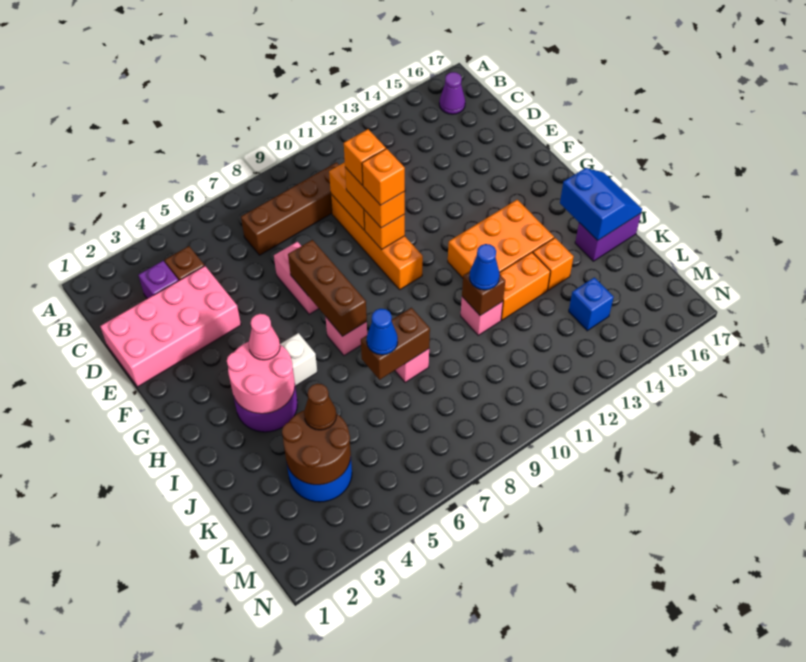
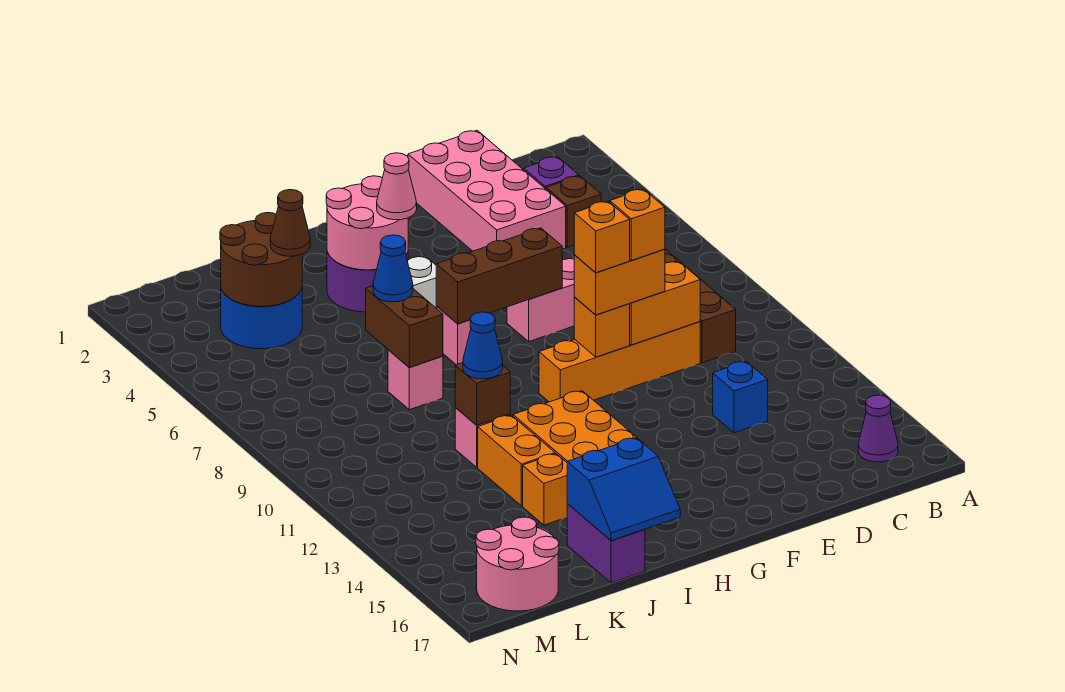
blue 1x1 brick [569,277,614,331] -> blue 1x1 brick moved to [713,361,768,433]
none -> pink 2x2 round brick [476,517,559,611]

